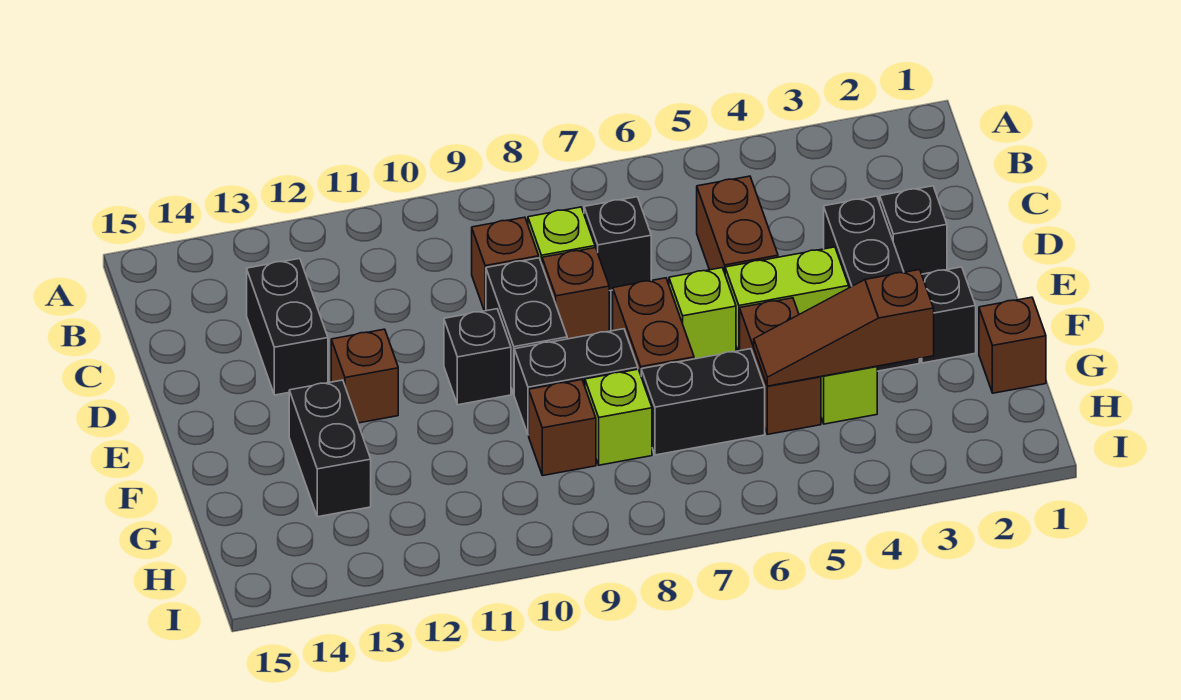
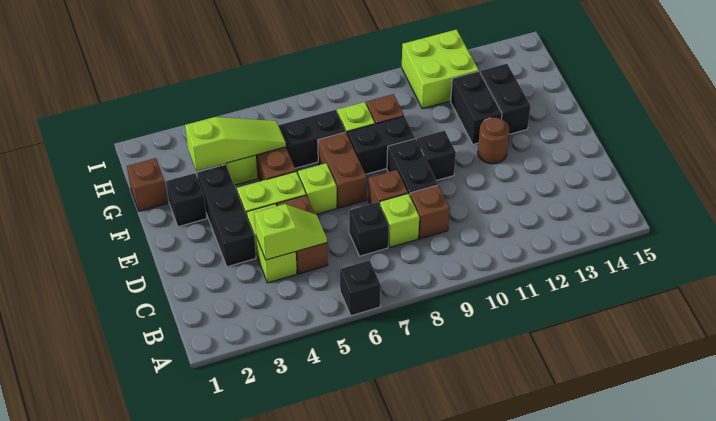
none -> lime 1x2 brick [246,204,297,283]
none -> lime 1x2 slope [254,204,327,260]
black 1x2 brick [247,259,328,395] -> black 1x2 brick moved to [451,71,502,144]
black 1x1 brick [880,186,947,274] -> black 1x1 brick moved to [340,260,381,316]
brown 1x1 brick [331,329,398,423] -> brown 1x1 round brick [478,118,509,164]
brown 1x3 slope [754,270,934,386] -> lime 1x3 slope [185,117,286,171]
none -> lime 2x2 brick [402,30,479,109]

